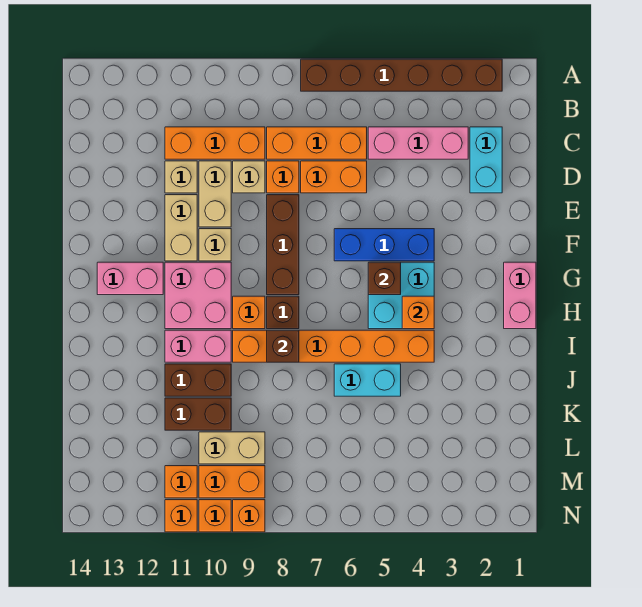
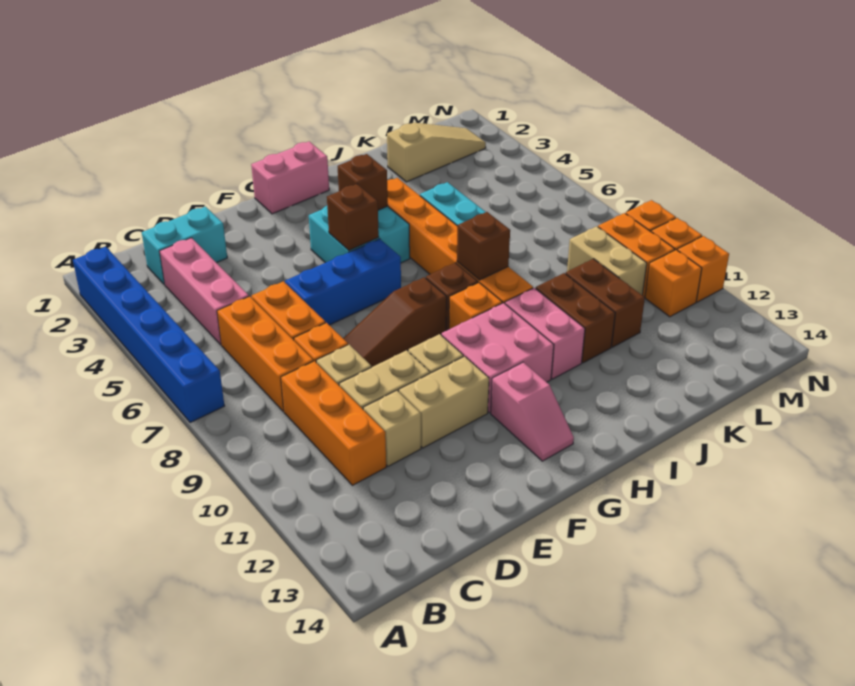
brown 1x6 brick [301,59,502,91] -> blue 1x6 brick [73,247,224,423]
brown 1x3 brick [267,195,299,295] -> brown 1x3 slope [343,277,447,367]
blue 1x3 brick [334,229,434,261] -> blue 1x3 brick turned to [285,239,401,325]
pink 1x2 brick [97,262,163,295] -> pink 1x2 slope [491,362,574,461]
orange 1x1 brick [402,296,434,329] -> brown 1x1 brick [338,154,388,210]
none -> tan 1x3 slope [387,123,486,182]

